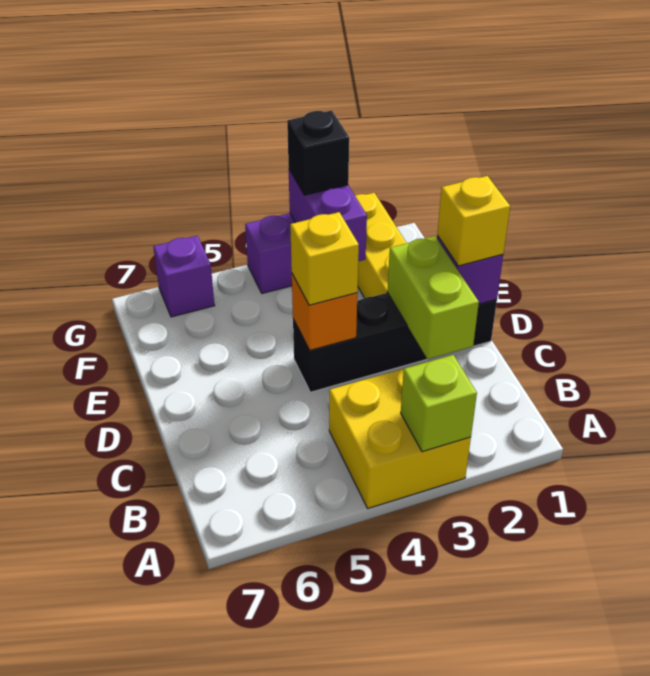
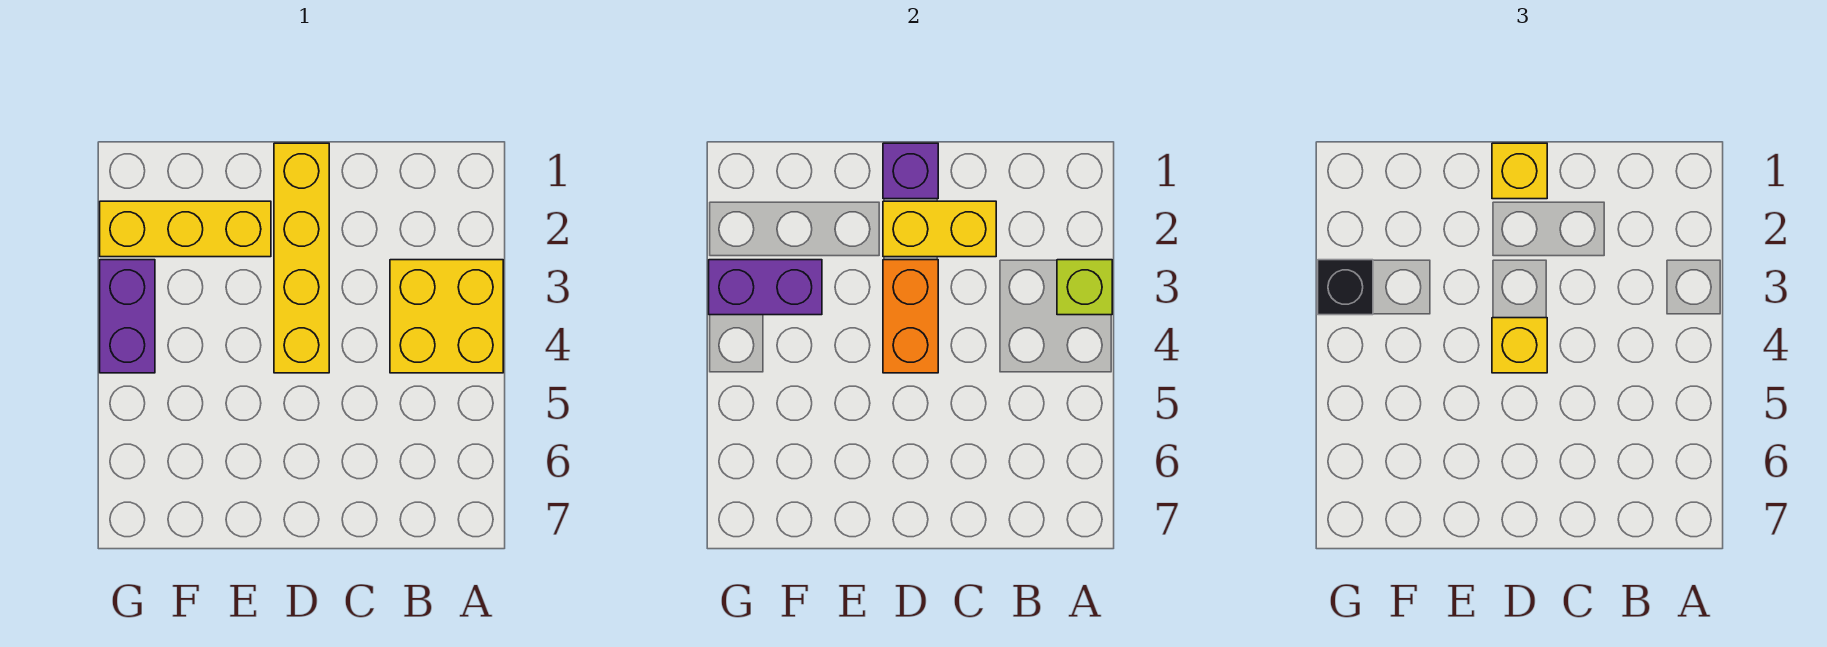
lime 1x2 brick [387,236,479,359] -> yellow 1x2 brick [883,201,996,257]
black 1x4 brick [293,293,497,392] -> yellow 1x4 brick [274,143,329,373]
orange 1x1 brick [292,274,357,350] -> orange 1x2 brick [883,260,938,373]
purple 1x1 brick [153,236,215,317] -> none

